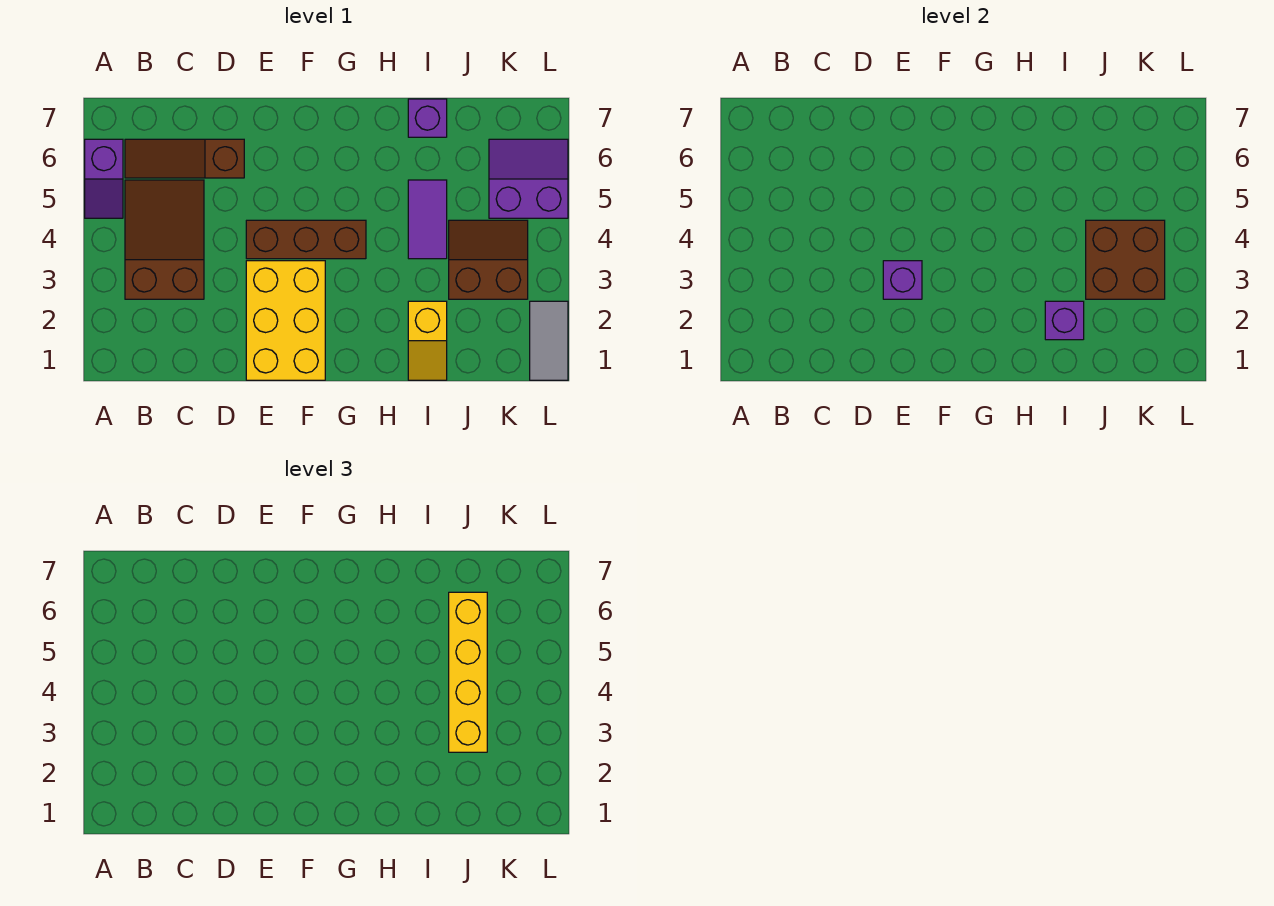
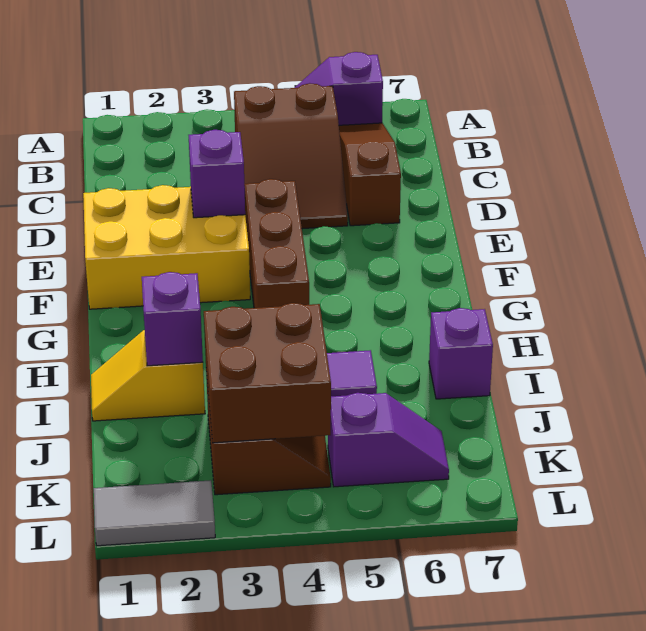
brown 2x3 slope [125,180,204,299] -> brown 2x3 slope turned to [234,83,348,229]
yellow 1x4 brick [449,592,487,752] -> none
purple 2x2 slope [489,139,568,218] -> purple 1x2 slope [328,393,449,487]

